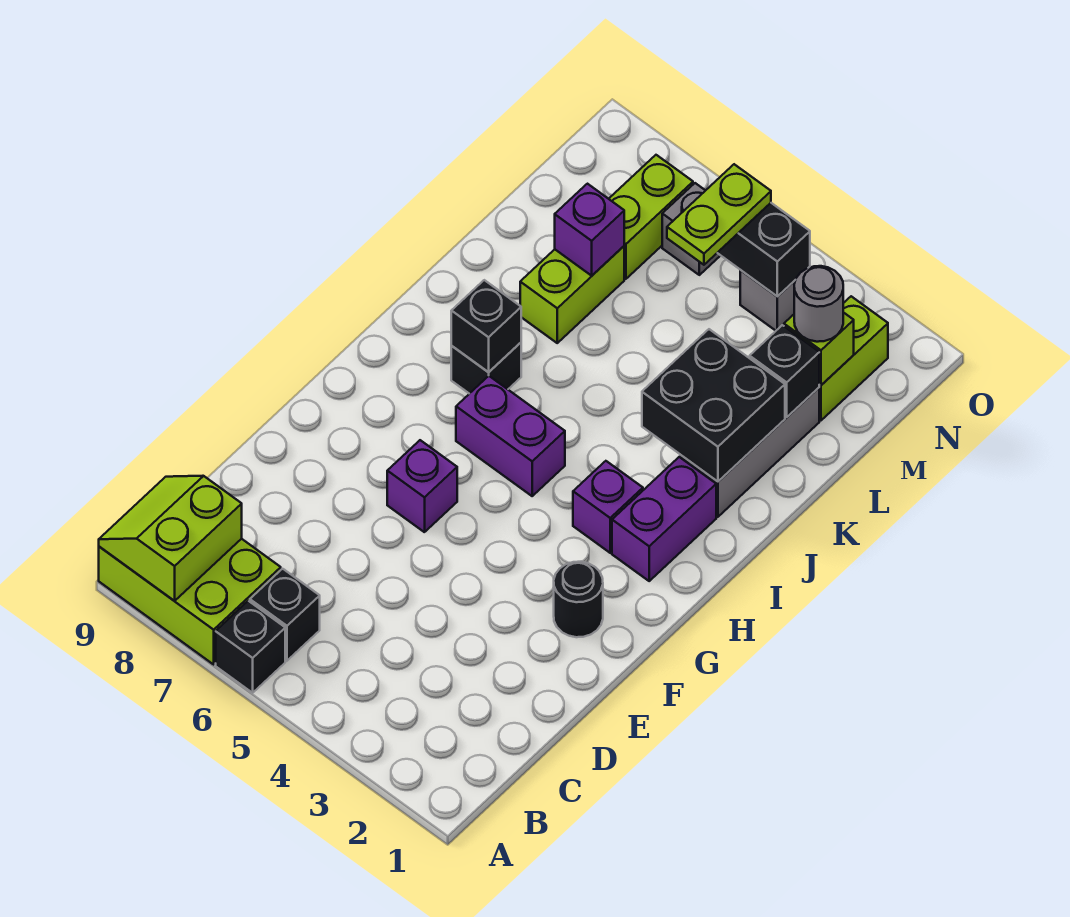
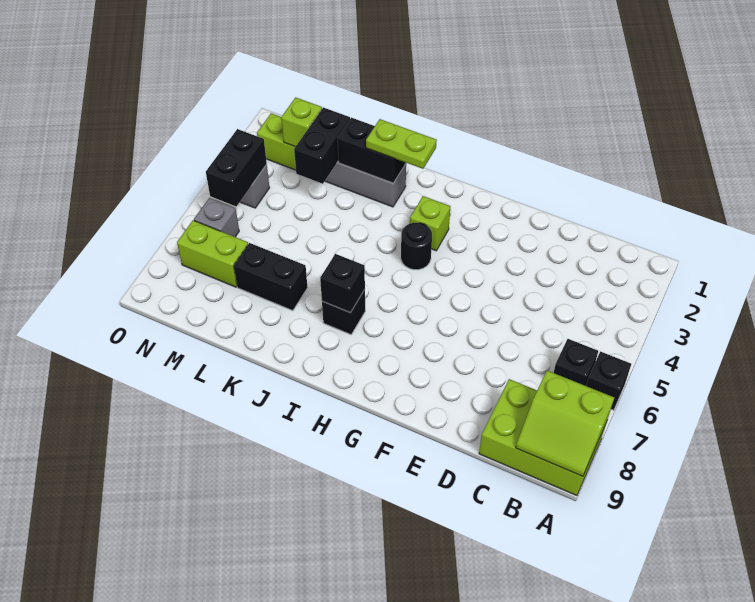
lime 2x3 brick [99,539,281,664] -> lime 2x3 brick turned to [479,379,607,496]
black 1x1 round brick [554,562,603,637] -> black 1x1 round brick moved to [401,223,432,270]
purple 1x1 brick [387,440,457,532] -> none
purple 1x2 brick [612,457,716,581] -> none
purple 1x1 brick [573,461,643,553] -> lime 1x1 brick [410,196,450,251]
purple 1x2 brick [456,376,565,496] -> none
black 2x2 brick [642,329,785,481] -> black 1x2 brick [338,118,406,183]
lime 1x2 brick [520,246,624,343] -> black 1x2 brick [234,243,308,311]
black 1x1 brick [750,325,819,417] -> black 1x2 brick [294,107,350,184]
purple 1x1 brick [555,184,624,276] -> none
grey 1x1 round brick [794,266,843,342] -> none
lime 1x2 plate [667,164,771,265] -> lime 1x2 plate moved to [366,119,437,169]

